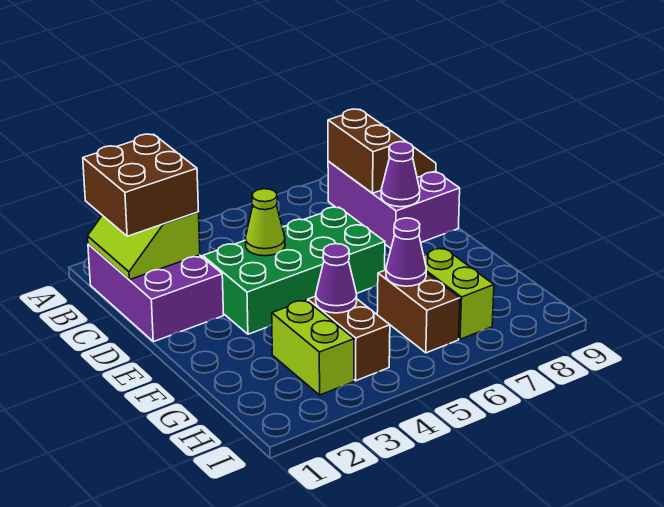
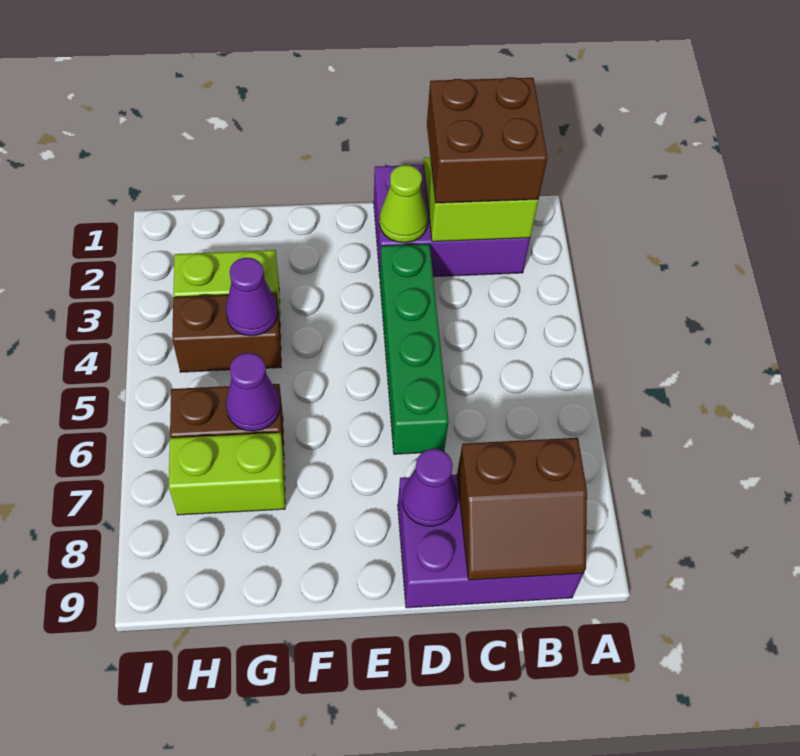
green 2x4 brick [203,207,385,334] -> green 1x4 brick [380,244,449,454]
lime 1x1 cone [245,189,285,256] -> lime 1x1 cone moved to [379,165,428,243]

